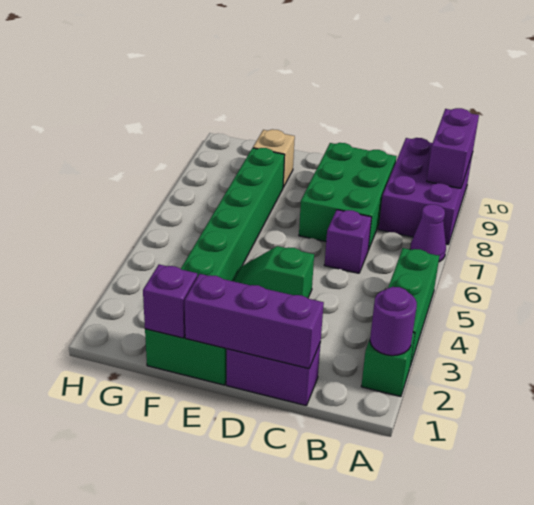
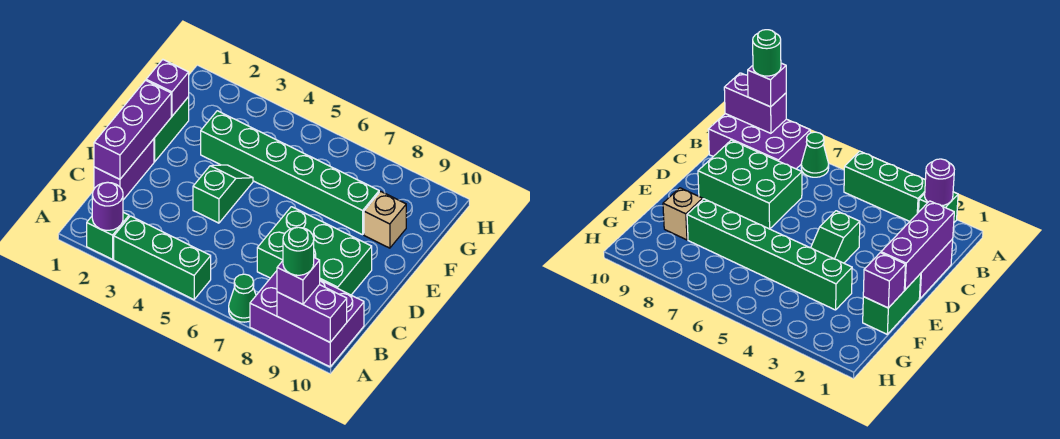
purple 1x1 cone [410,204,446,262] -> green 1x1 cone [229,274,256,322]
none -> green 1x1 round brick [283,227,314,275]
purple 1x1 brick [324,210,372,273] -> purple 1x1 brick moved to [277,258,320,304]

